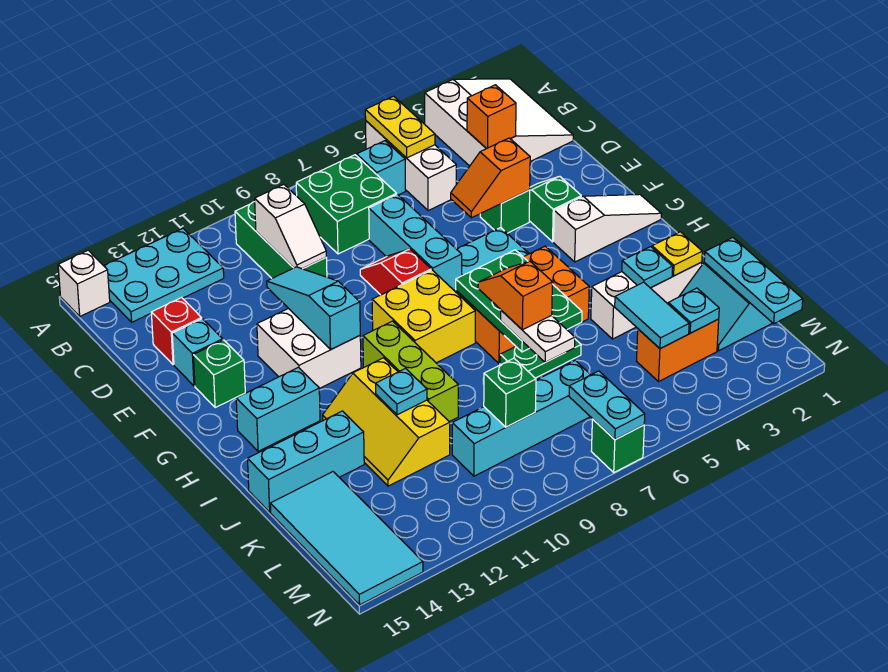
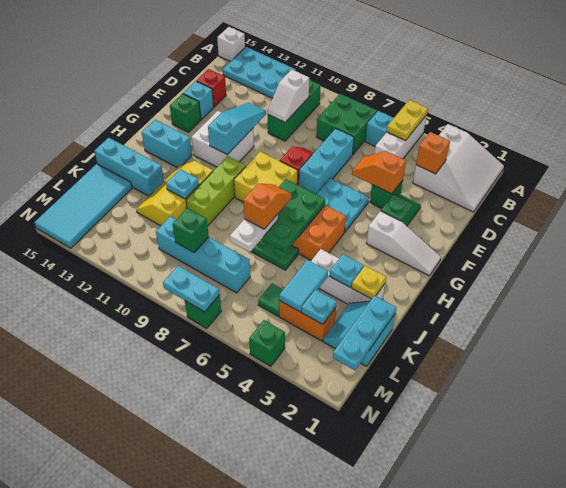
none -> green 1x1 tile [258,284,283,316]
cyan 1x2 plate [569,371,645,440] -> cyan 1x2 plate turned to [163,266,220,312]
none -> green 1x1 brick [249,320,285,366]

